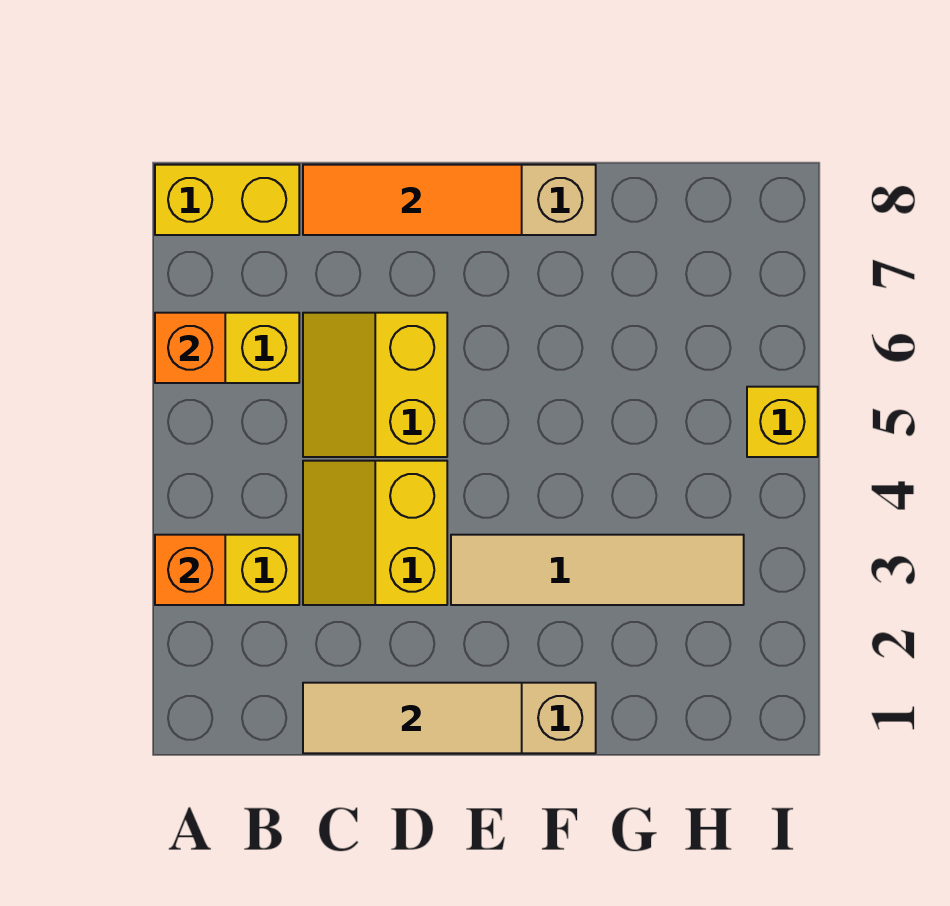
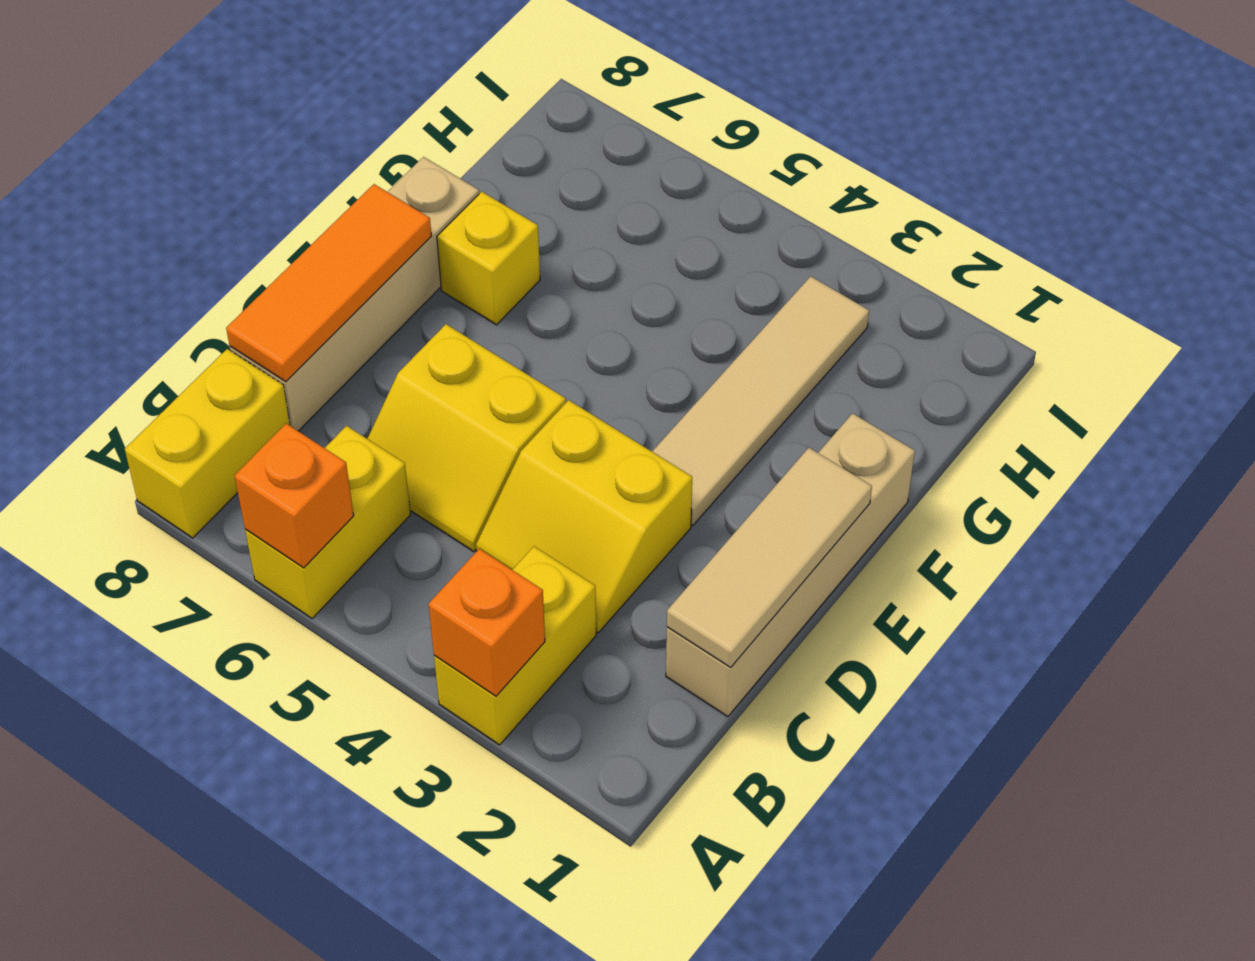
yellow 1x1 brick [747,387,818,457] -> yellow 1x1 brick moved to [437,192,540,325]

